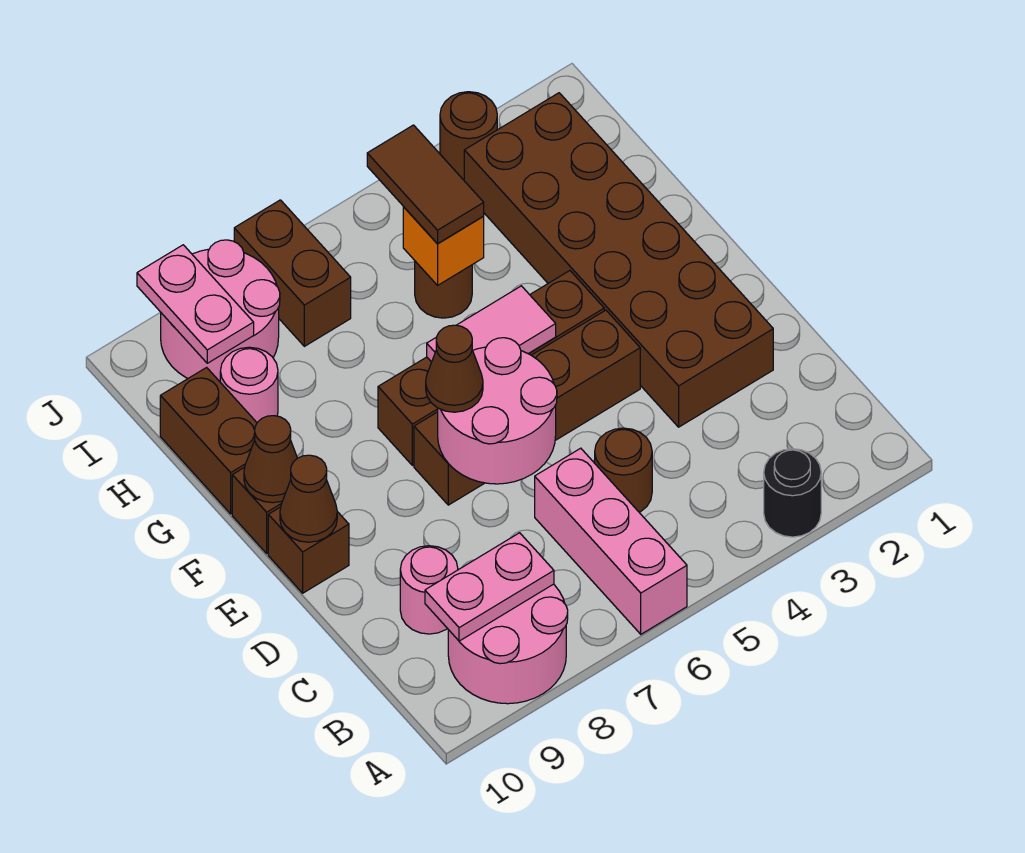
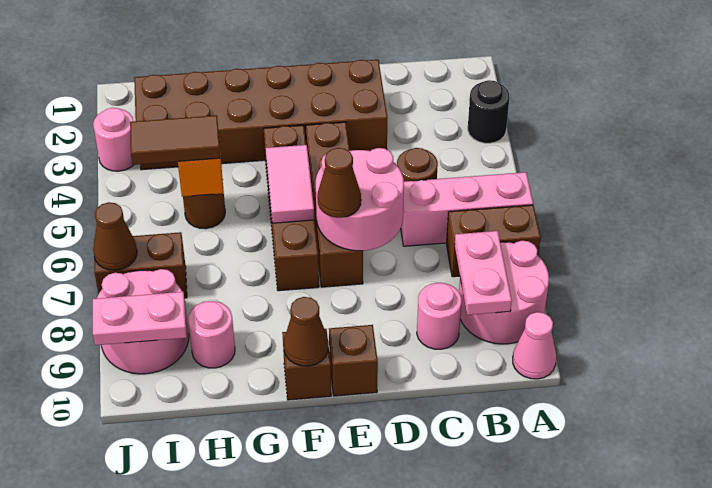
none -> pink 1x1 cone [513,312,556,379]
brown 1x1 cone [280,455,337,542] -> brown 1x1 cone moved to [93,202,137,270]
brown 1x2 brick [160,368,257,514] -> brown 1x2 brick moved to [446,205,541,277]
brown 1x1 round brick [440,92,497,179] -> pink 1x1 round brick [93,108,133,171]

